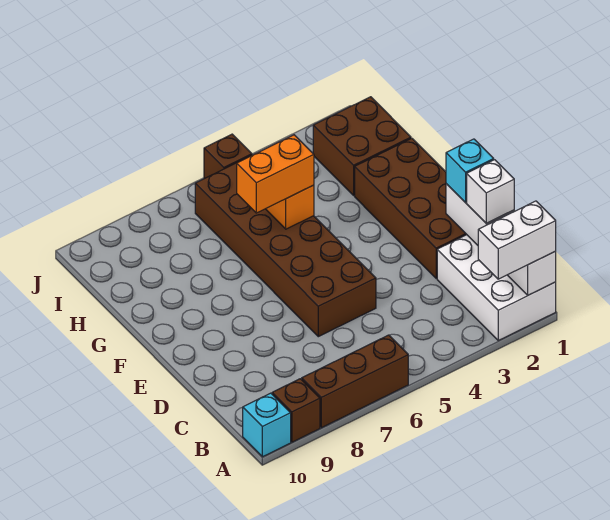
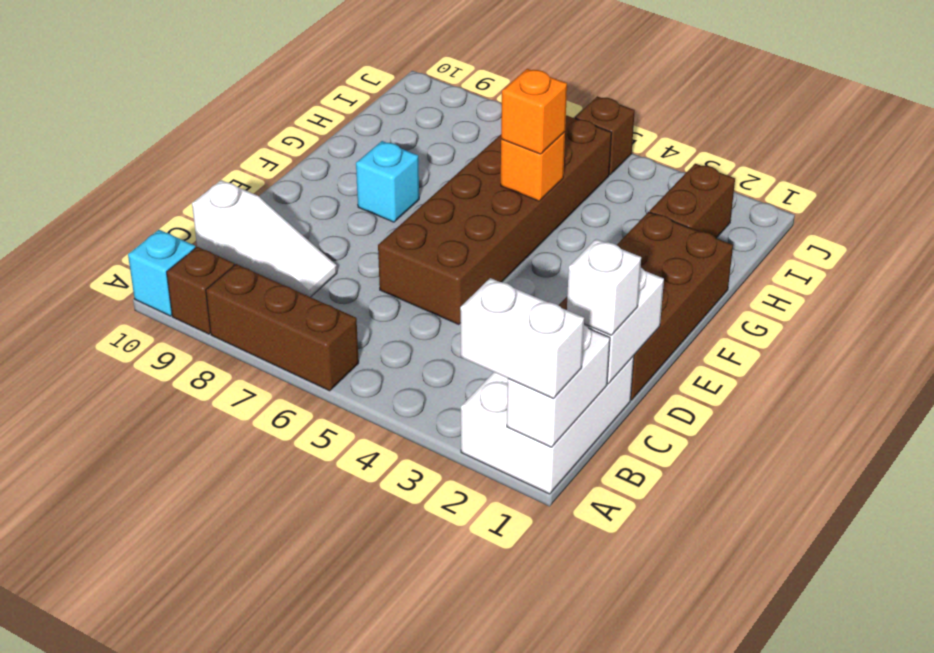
none -> white 1x3 slope [192,180,337,297]
cyan 1x1 brick [446,139,494,203] -> cyan 1x1 brick moved to [356,141,419,222]
orange 1x2 brick [237,135,314,213] -> orange 1x1 brick [501,69,567,154]
brown 2x2 brick [313,97,411,195] -> brown 1x2 brick [650,164,735,238]

